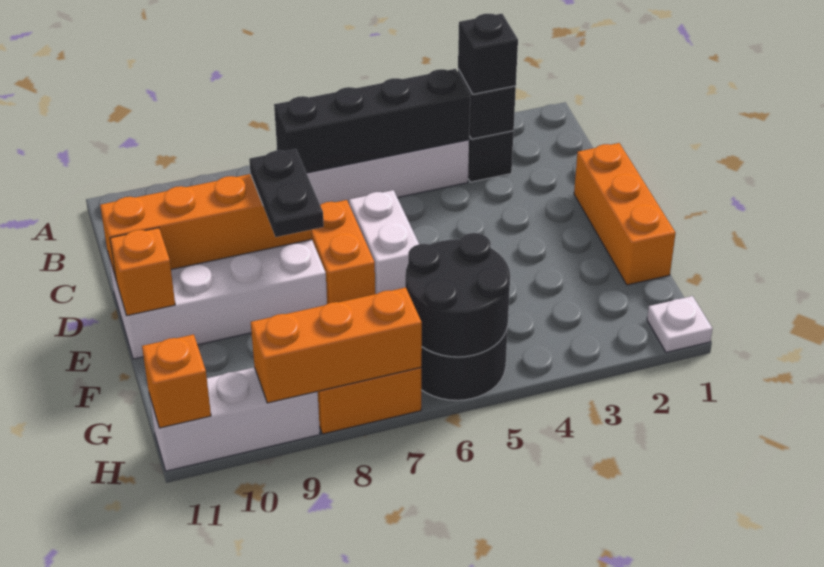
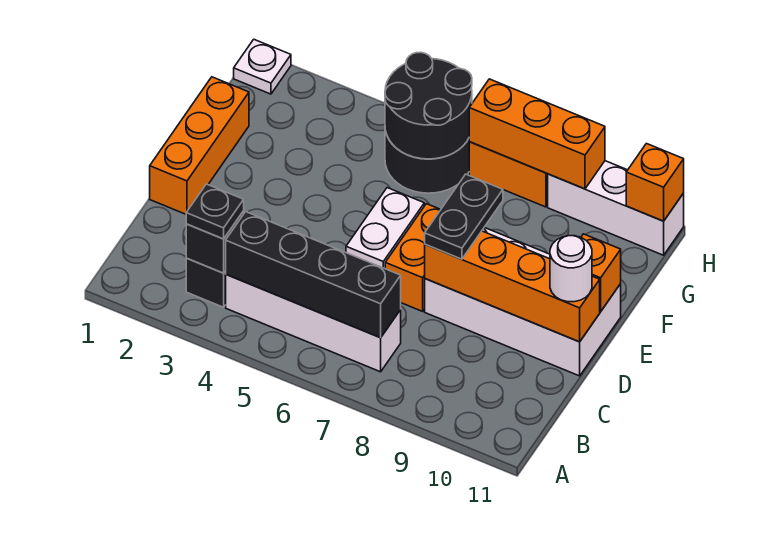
black 1x1 brick [458,14,518,94] -> black 1x1 plate [186,184,244,239]
none -> white 1x1 round brick [550,236,592,302]

